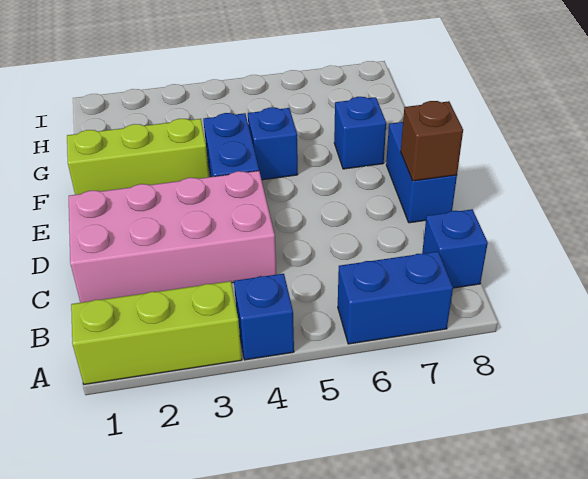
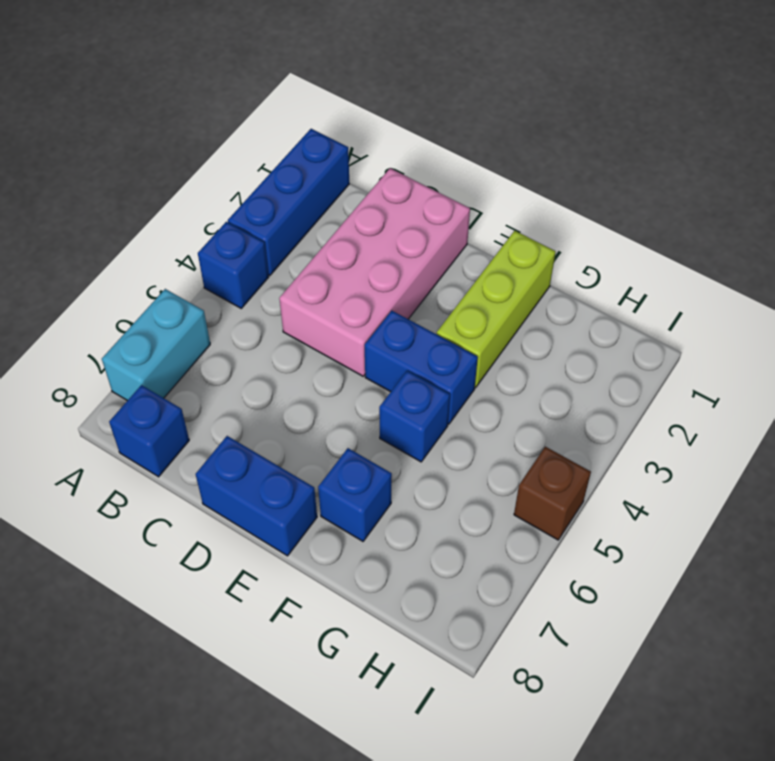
lime 1x3 brick [71,281,242,384] -> blue 1x3 brick [228,129,349,275]
blue 1x2 brick [338,251,453,344] -> cyan 1x2 brick [102,289,210,401]
brown 1x1 brick [401,101,463,181] -> brown 1x1 brick moved to [514,447,591,540]

